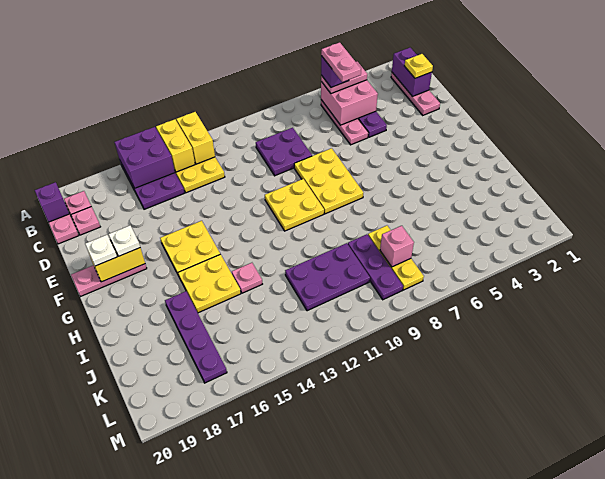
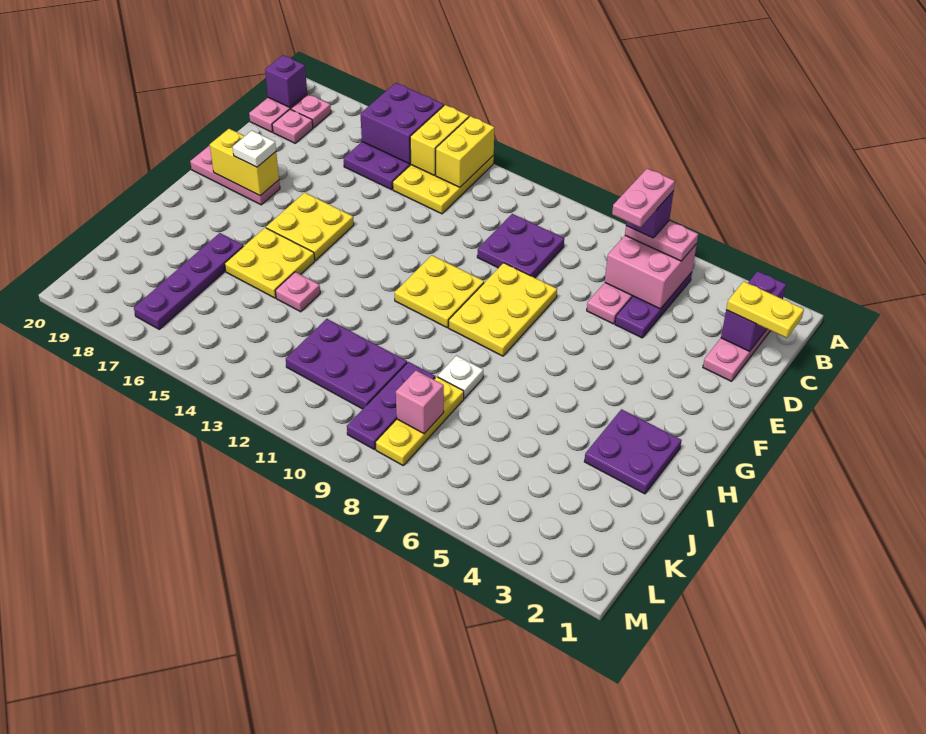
yellow 1x1 plate [405,54,433,78] -> yellow 1x2 plate [726,281,804,338]
white 1x1 plate [85,235,117,266] -> white 1x1 plate moved to [438,356,483,398]
none -> purple 2x2 plate [584,409,682,494]

